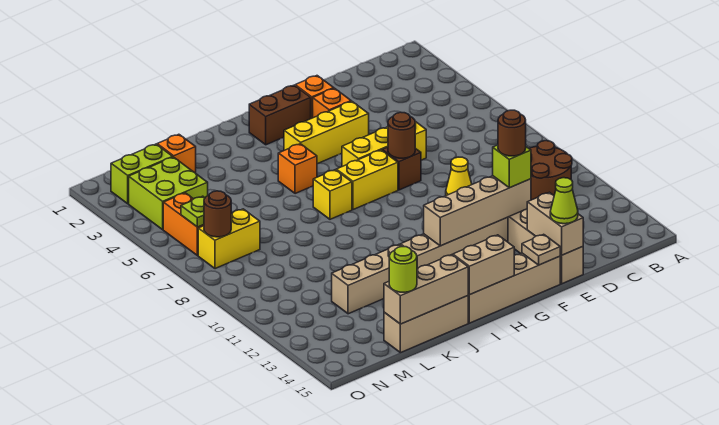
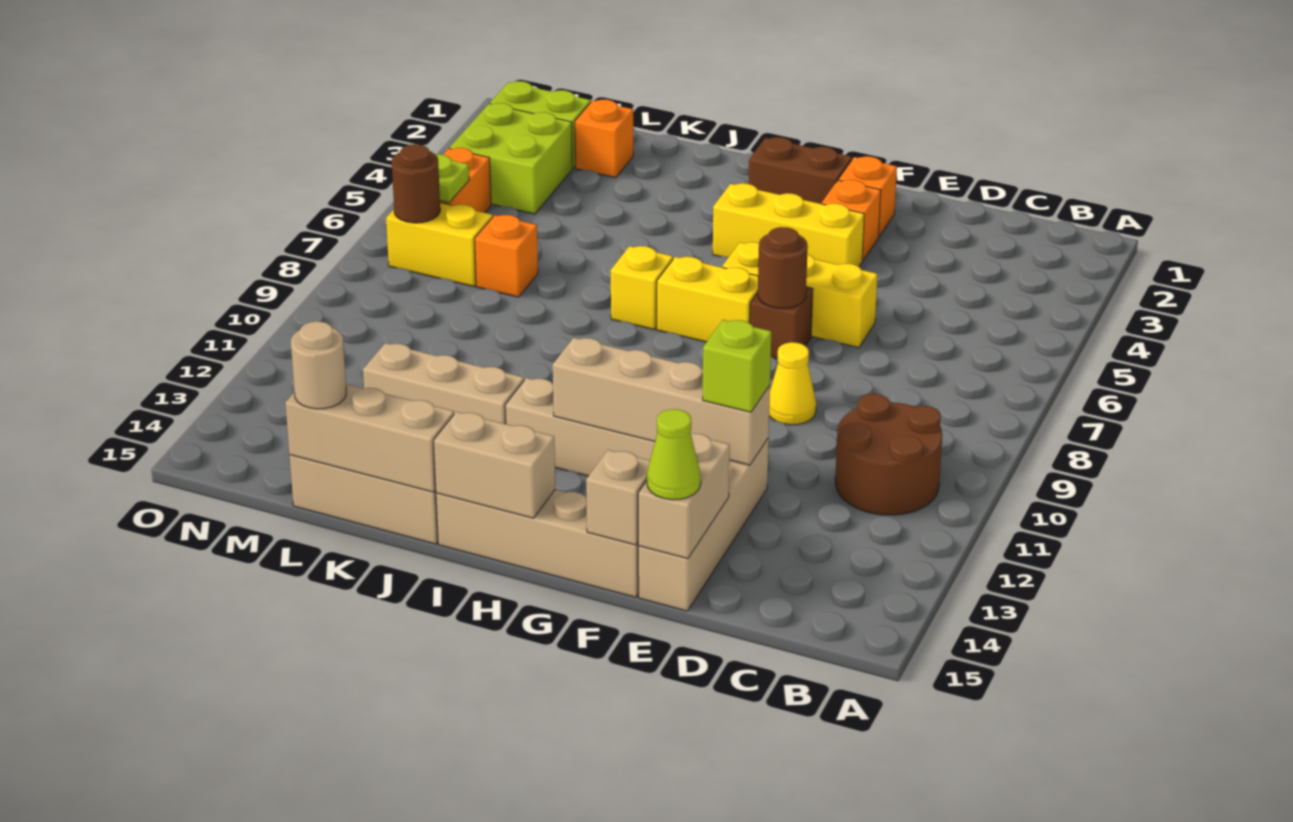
brown 1x1 round brick [498,110,526,156] -> none
tan 1x1 plate [522,234,560,265] -> tan 1x1 brick [586,450,650,545]
orange 1x1 brick [278,144,317,194] -> orange 1x1 brick moved to [475,215,538,297]
lime 1x1 round brick [389,247,417,292] -> tan 1x1 round brick [291,321,346,409]

